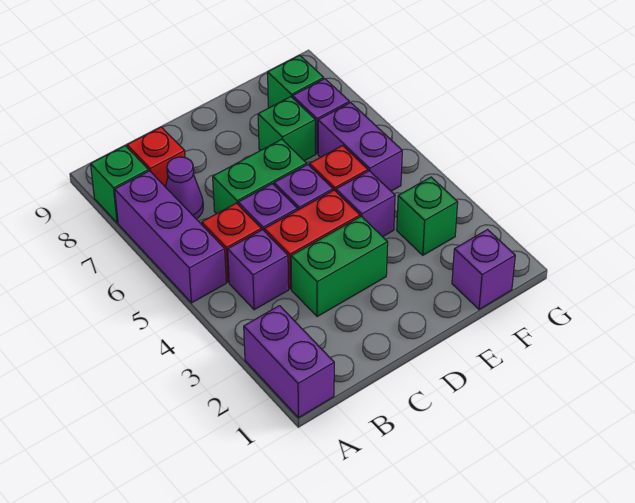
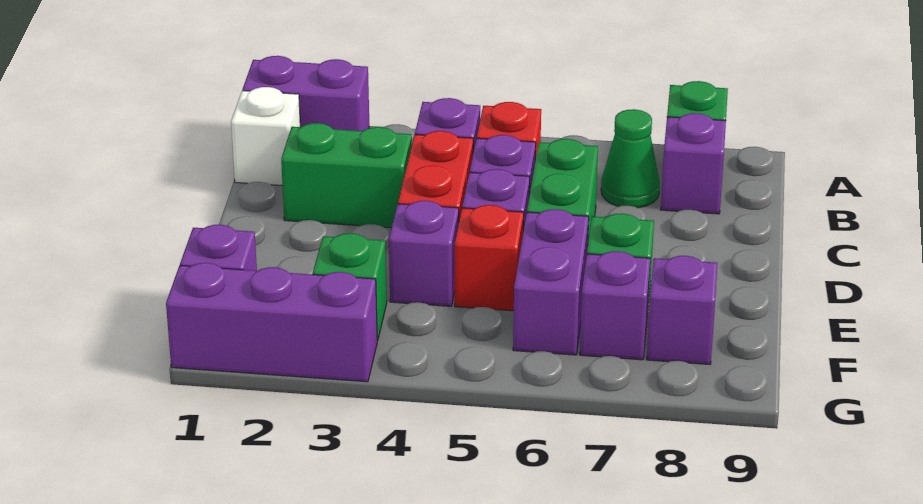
purple 1x3 brick [115,171,226,303] -> purple 1x3 brick moved to [166,263,377,382]
none -> white 1x1 brick [231,87,300,186]
purple 1x1 cone [166,157,203,219] -> green 1x1 cone [601,109,660,208]
red 1x1 brick [127,127,185,187] -> purple 1x1 brick [661,113,726,214]
green 1x2 brick [291,216,388,317] -> green 1x2 brick turned to [281,123,412,228]
purple 1x2 brick [318,103,402,191] -> purple 1x2 brick turned to [513,209,589,355]
green 1x1 brick [268,55,324,108] -> purple 1x1 brick [647,256,717,365]

